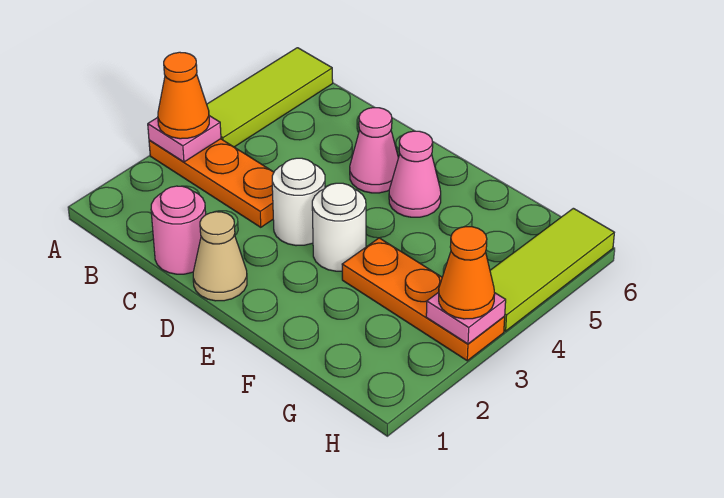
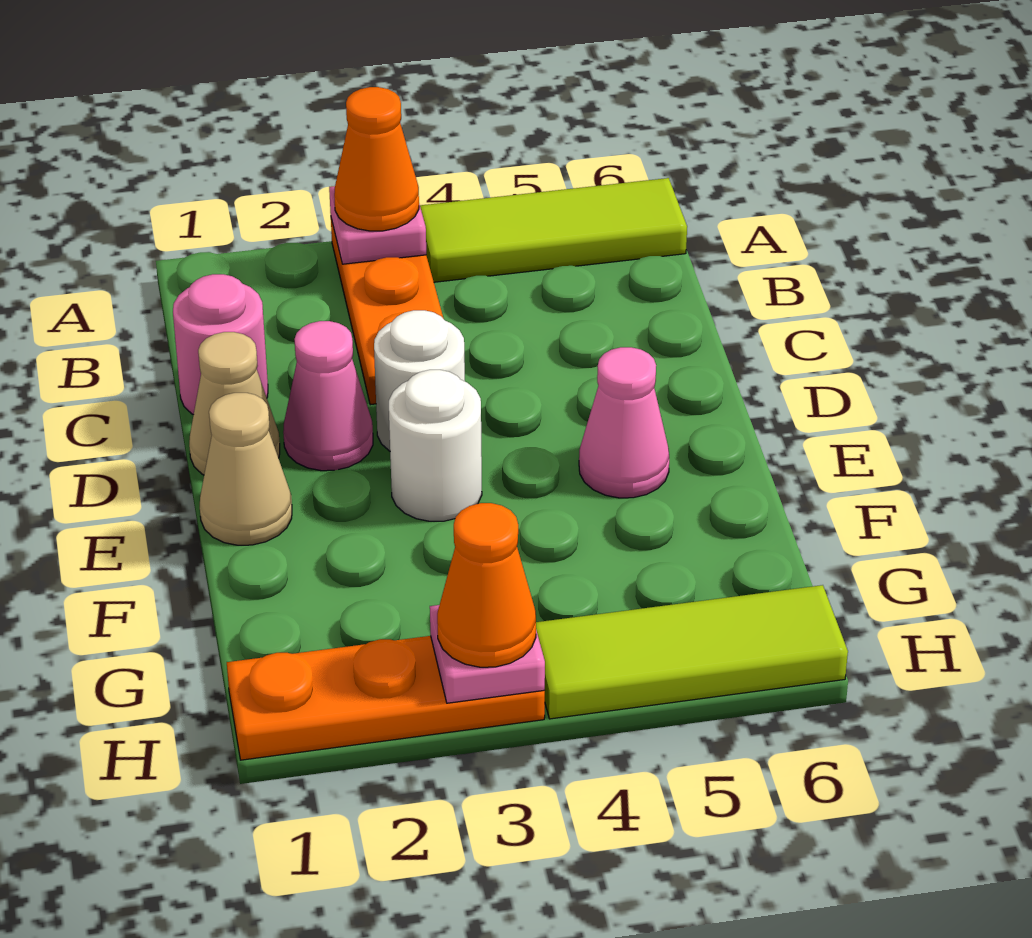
pink 1x1 cone [350,108,398,193] -> pink 1x1 cone moved to [283,321,373,471]
none -> tan 1x1 cone [200,393,292,545]
orange 1x3 plate [342,238,505,361] -> orange 1x3 plate turned to [227,636,545,760]

